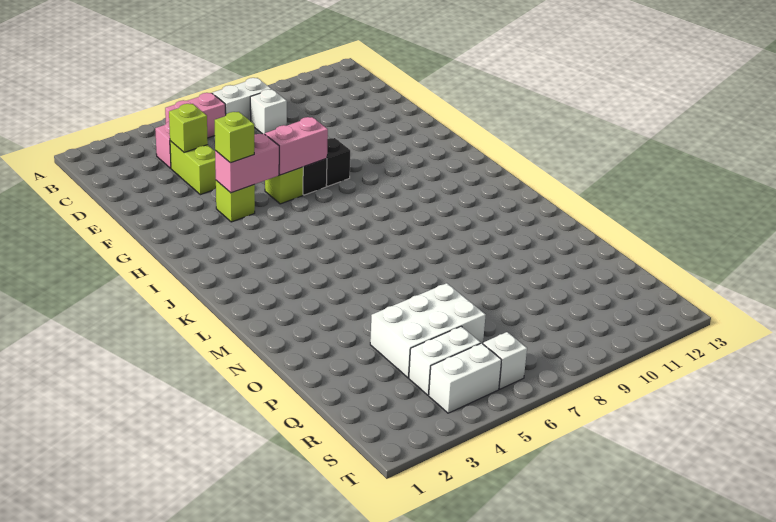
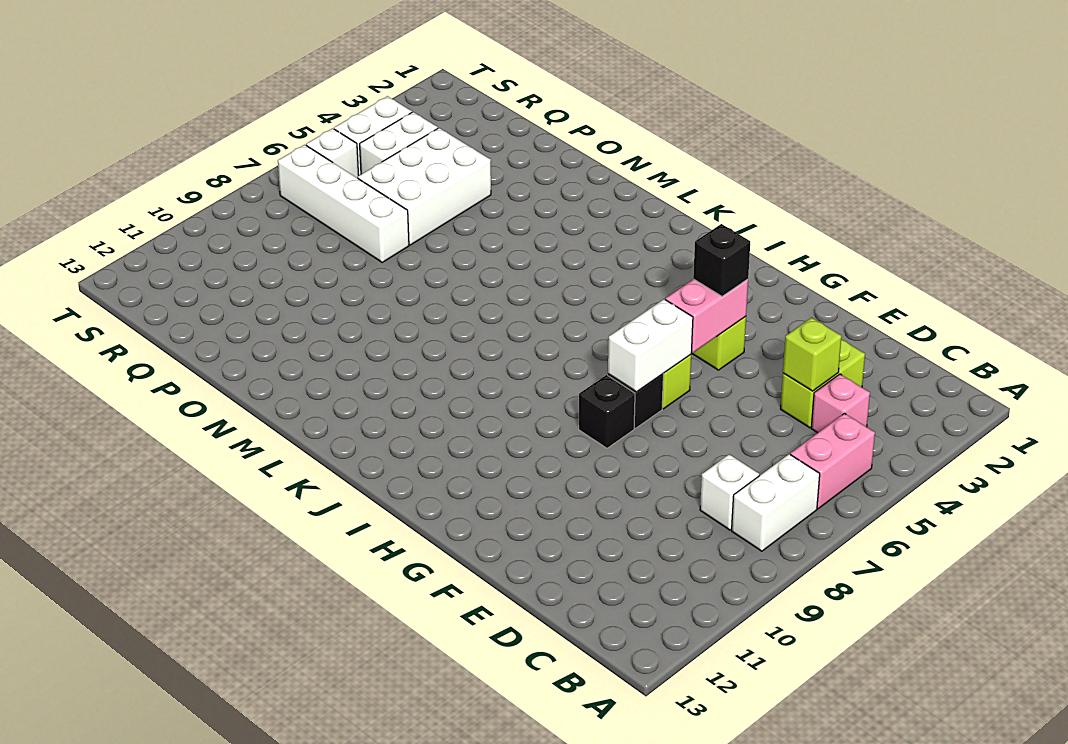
lime 1x2 brick [170,141,216,195] -> lime 1x2 brick turned to [781,340,865,428]
lime 1x1 brick [215,112,254,163] -> black 1x1 brick [693,224,750,296]
pink 1x2 brick [265,117,328,175] -> white 1x2 brick [608,299,693,392]
none -> white 1x4 brick [278,145,409,262]

